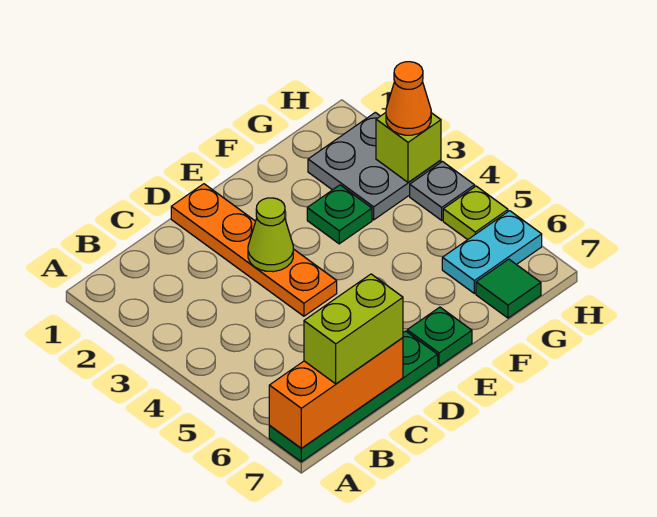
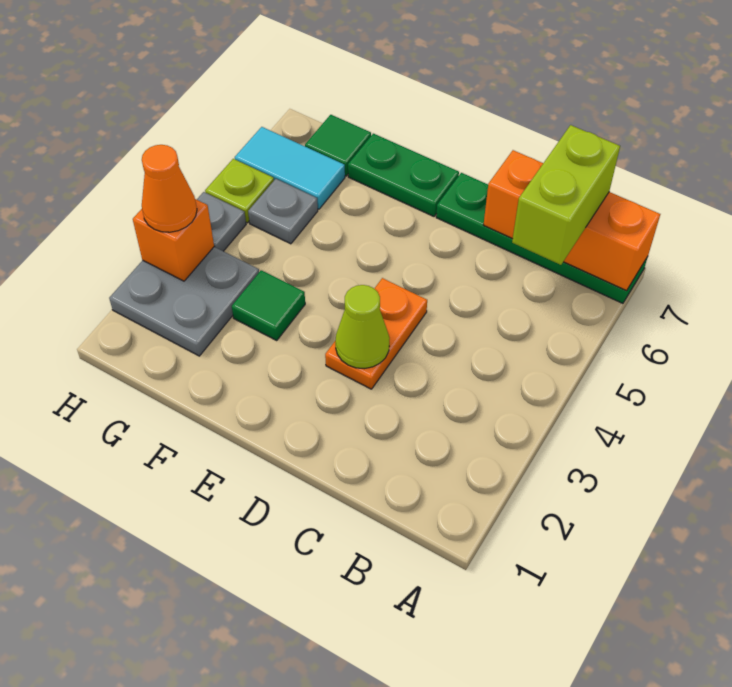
lime 1x2 brick [304,274,403,384] -> lime 1x2 brick turned to [512,125,620,265]
orange 1x4 plate [171,184,337,316] -> orange 1x2 plate [325,278,427,389]
green 1x1 plate [407,307,472,366] -> green 1x2 plate [348,134,459,216]
green 1x1 plate [307,185,372,244] -> green 1x1 tile [232,270,305,340]
none -> grey 1x1 plate [248,179,318,244]
cyan 1x2 plate [442,211,542,293] -> cyan 1x2 tile [235,127,345,209]
lime 1x1 brick [376,113,441,182] -> orange 1x1 brick [133,199,214,281]

